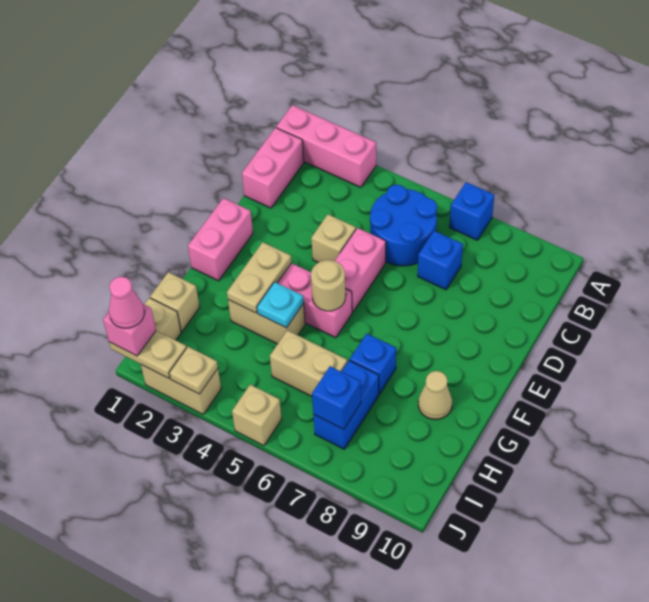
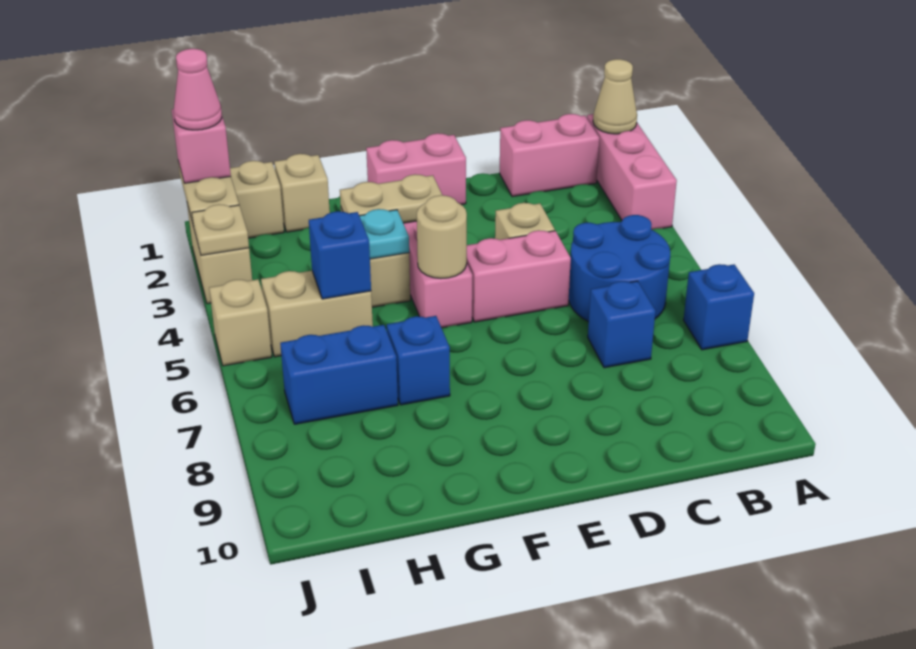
tan 1x1 cone [418,371,452,420] -> tan 1x1 cone moved to [593,59,637,134]
tan 1x2 brick [270,330,347,396] -> tan 1x2 brick turned to [261,271,373,357]
blue 1x1 brick [312,366,361,429] -> blue 1x1 brick moved to [309,211,371,299]

